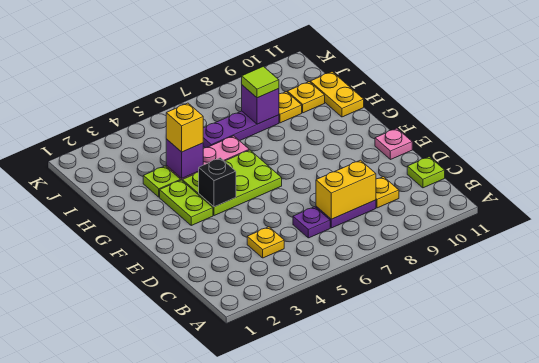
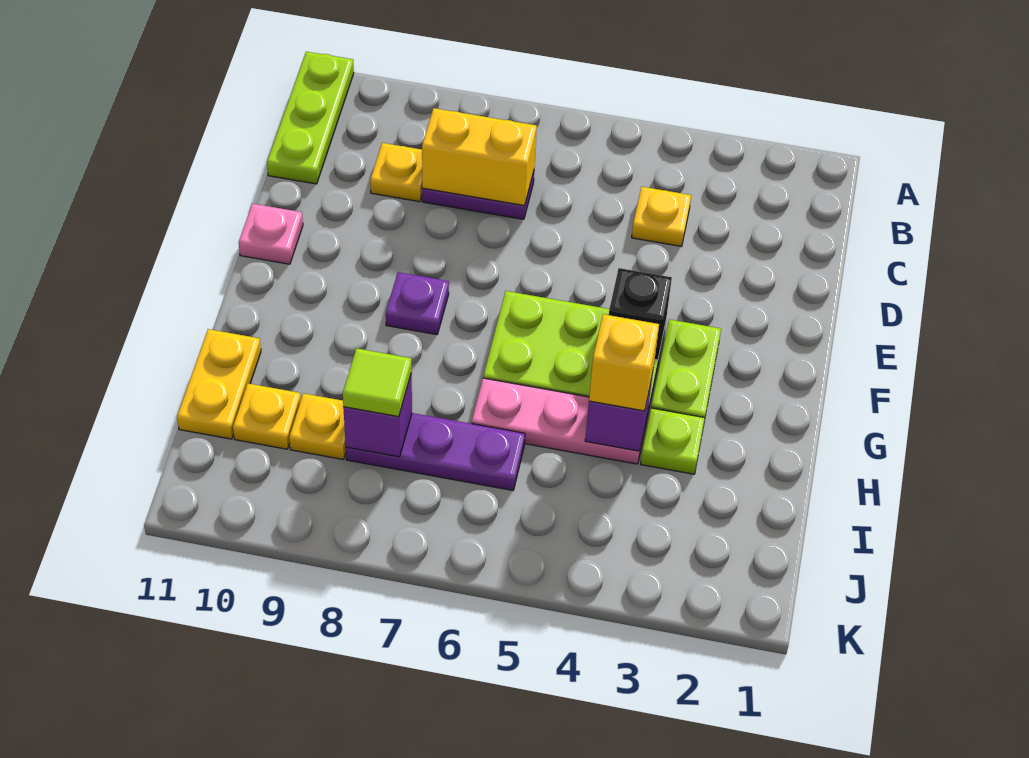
purple 1x1 plate [293,207,330,238] -> purple 1x1 plate moved to [386,272,449,335]
lime 1x1 plate [407,157,445,188] -> lime 1x3 plate [267,52,354,184]

